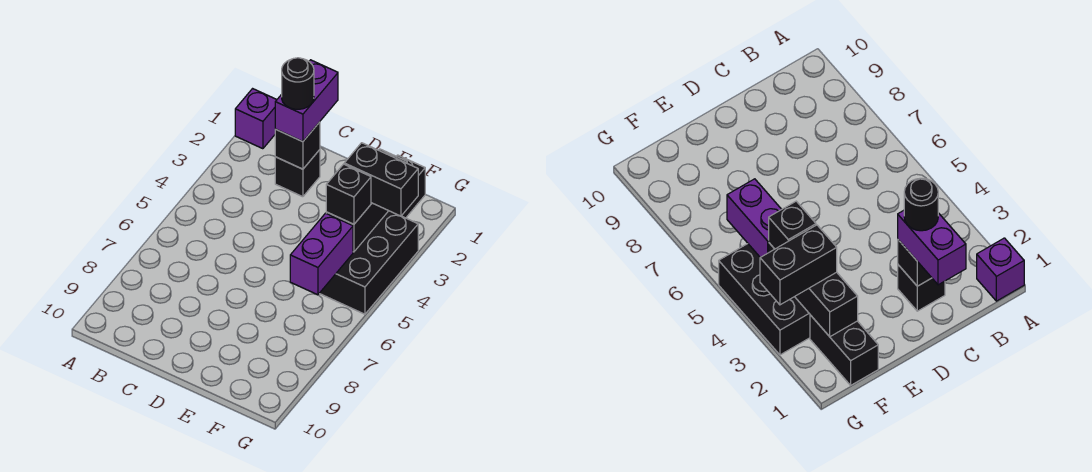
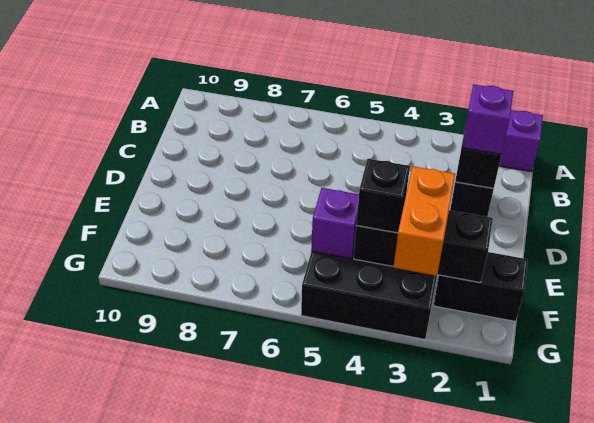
purple 1x2 brick [275,60,338,142] -> purple 1x1 brick [462,84,513,154]
black 1x1 round brick [282,58,314,109] -> none
black 1x2 brick [344,143,418,216] -> orange 1x2 brick [393,166,455,276]
purple 1x2 brick [290,213,353,295] -> purple 1x1 brick [311,188,359,259]

